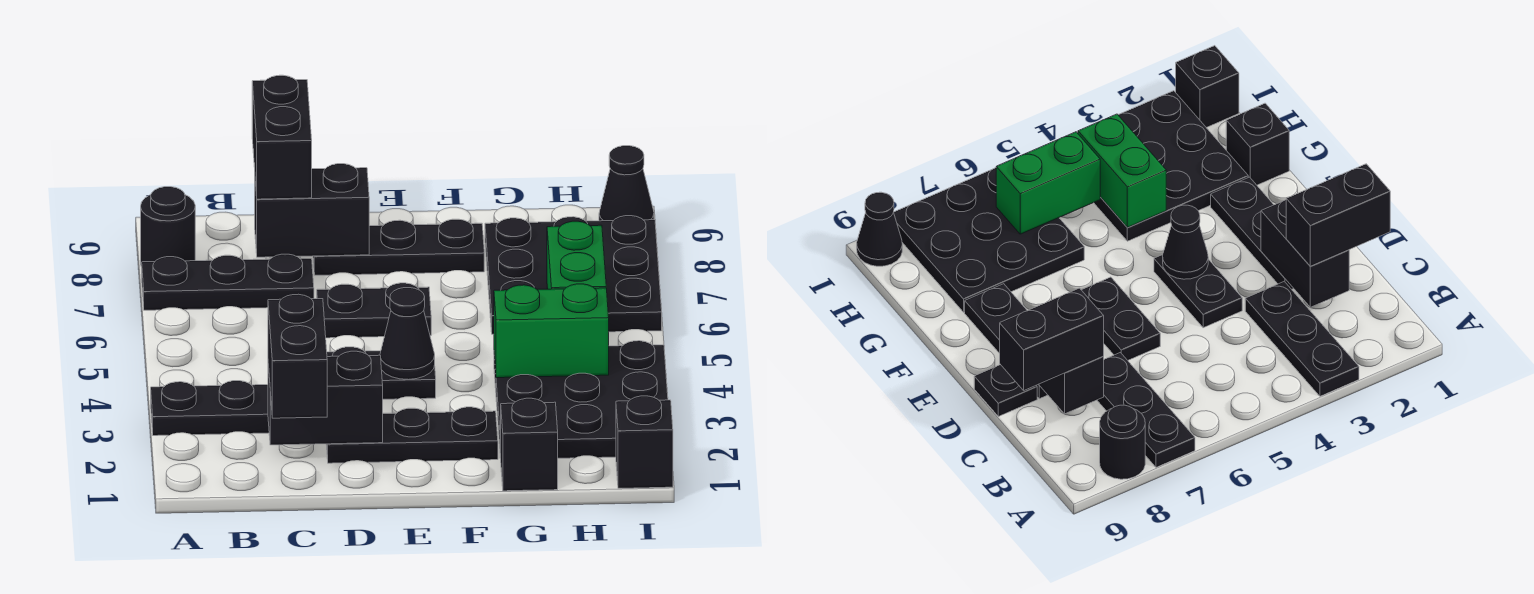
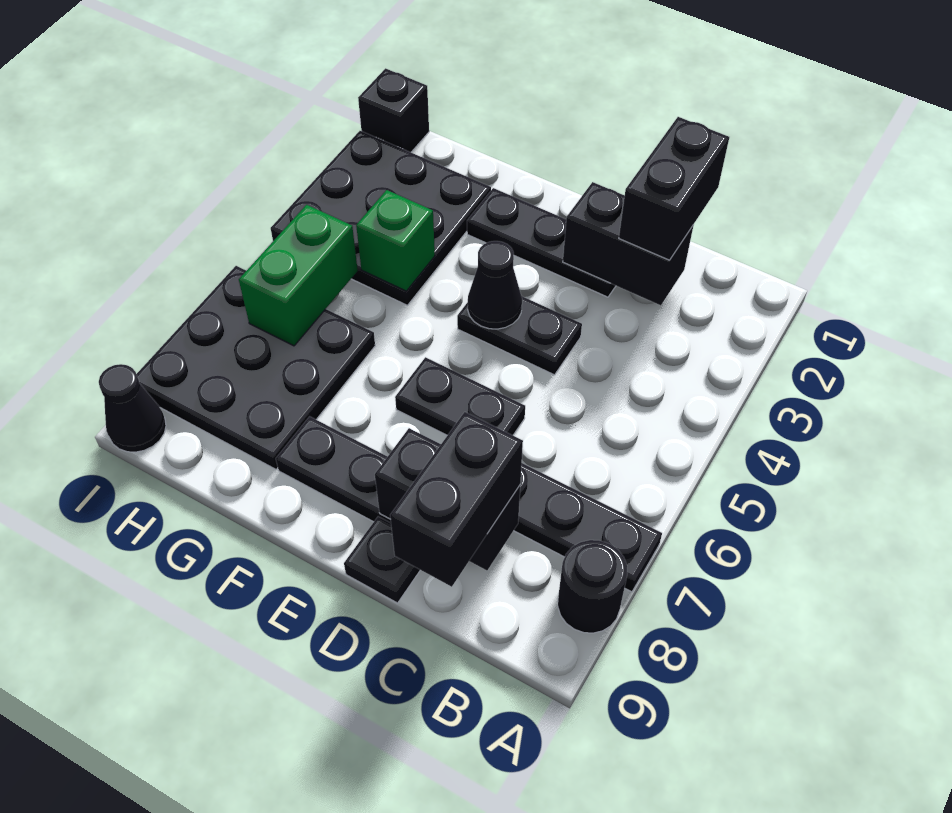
black 1x3 plate [151,381,269,436] -> none
black 1x1 brick [501,398,558,491] -> none
green 1x2 brick [494,284,609,378] -> green 1x1 brick [356,190,435,291]

